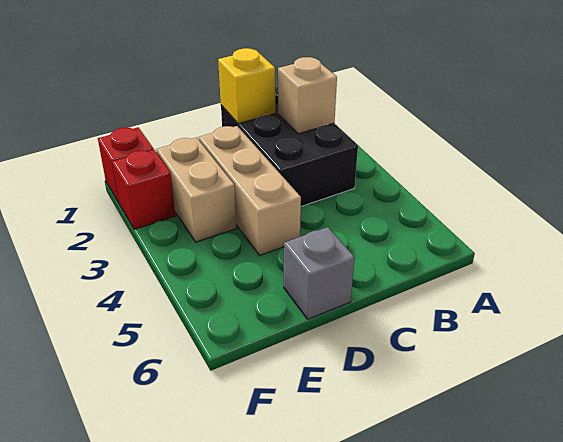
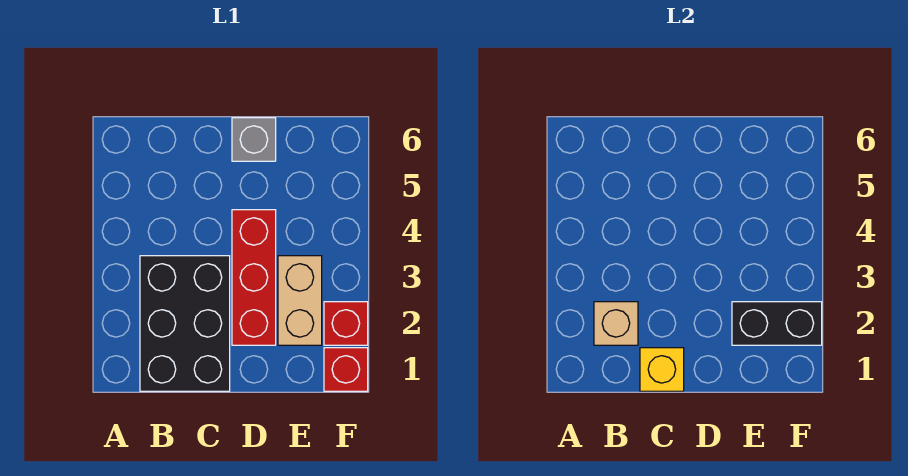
tan 1x3 brick [199,126,301,255] -> red 1x3 brick [232,210,276,345]
none -> black 1x2 brick [732,302,822,345]

